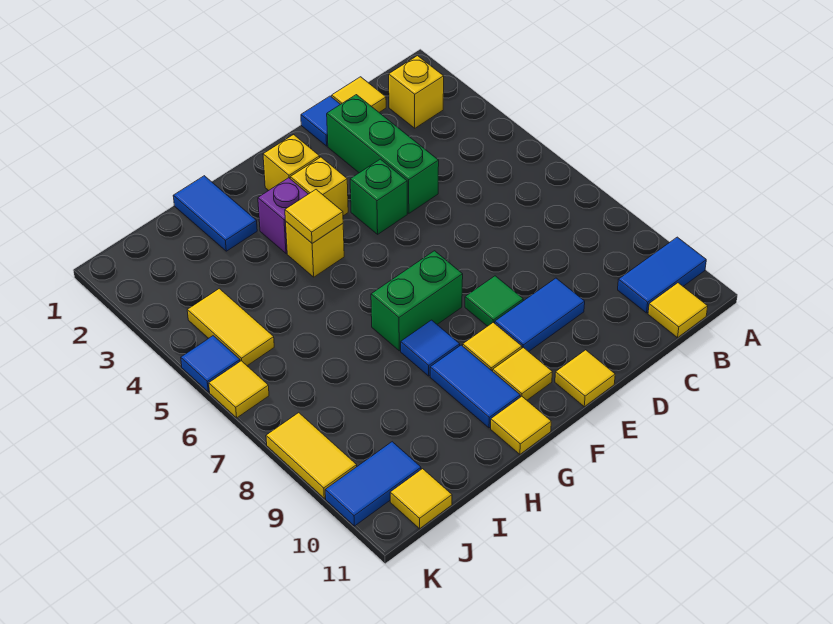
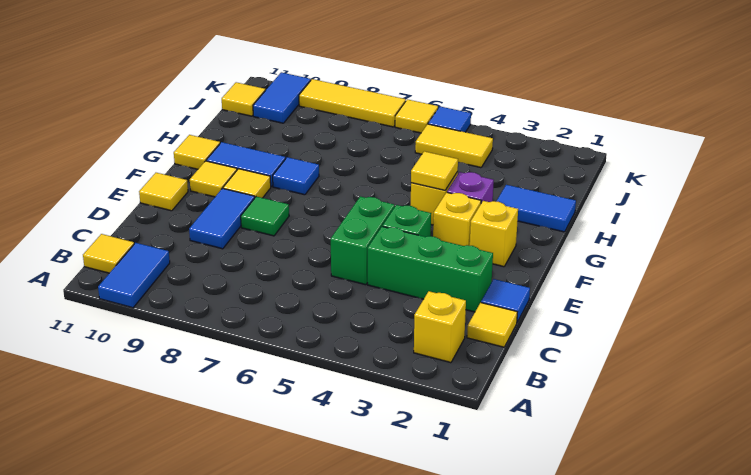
green 1x2 brick [371,251,463,351] -> green 1x2 brick moved to [331,196,395,285]
yellow 1x2 tile [266,413,357,498] -> yellow 1x3 tile [299,79,406,127]

